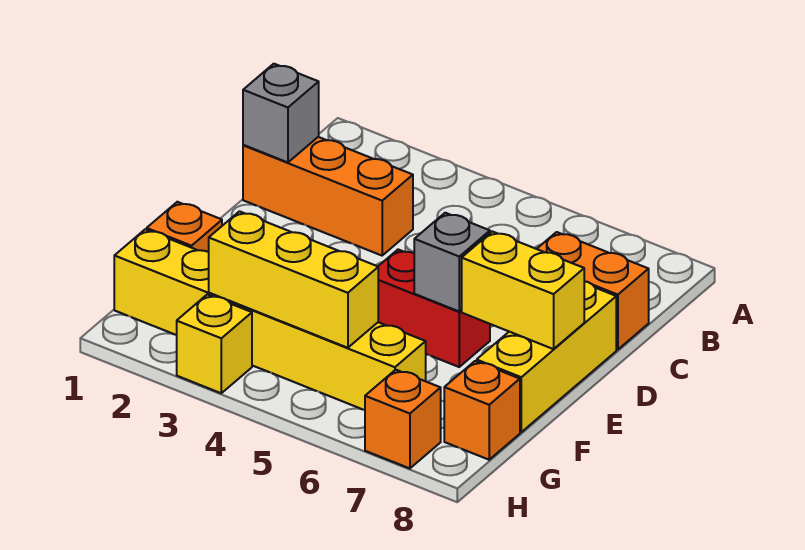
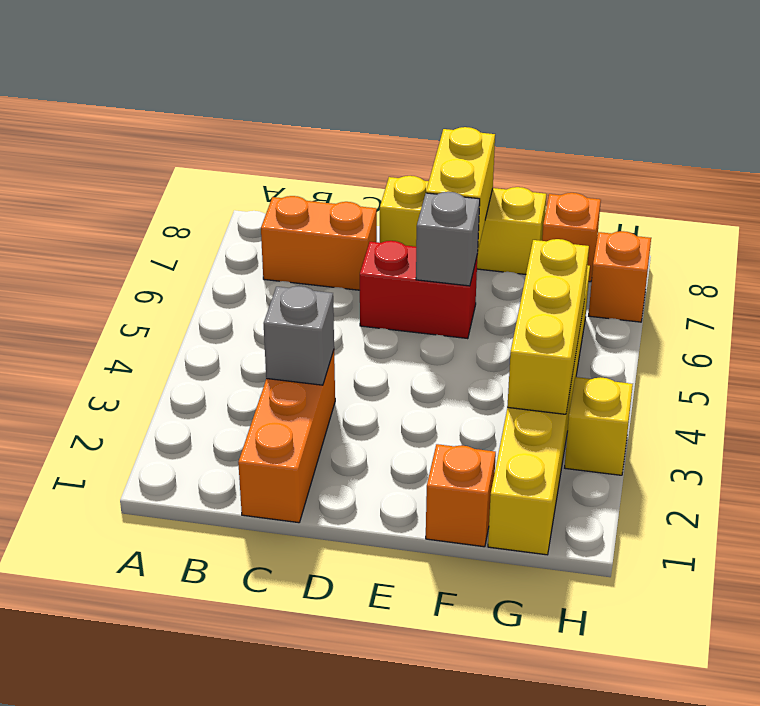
grey 1x1 brick [243,64,319,162] -> grey 1x1 brick moved to [264,286,334,385]
orange 1x2 brick [537,232,649,350] -> orange 1x2 brick turned to [261,196,377,290]
red 1x2 brick [378,250,490,367] -> red 1x2 brick turned to [360,241,478,339]

